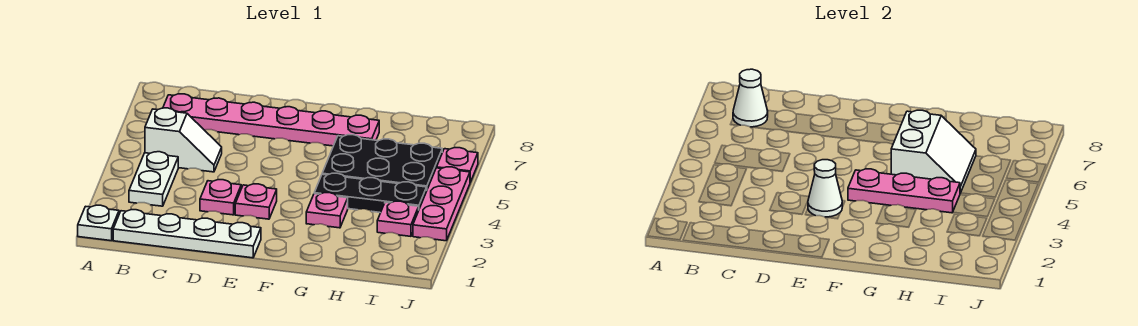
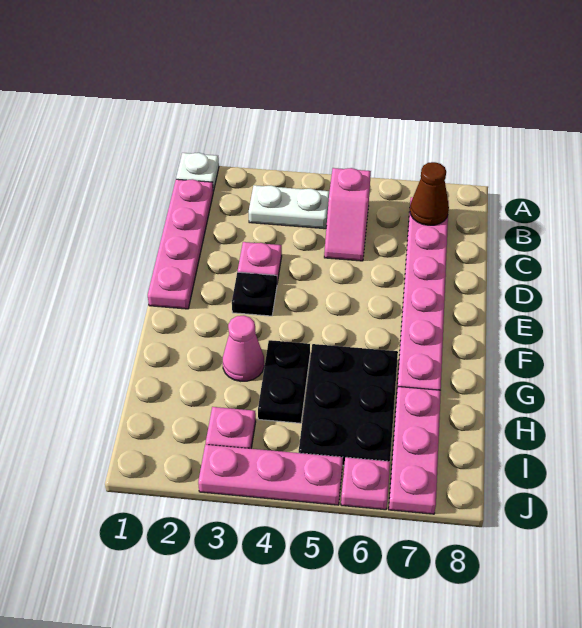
white 1x4 plate [113,210,261,258] -> pink 1x4 plate [148,179,213,309]
white 1x2 slope [145,108,222,172] -> pink 1x2 slope [324,168,371,261]
white 1x1 cone [733,69,768,127] -> brown 1x1 cone [410,162,449,225]
pink 1x1 plate [235,184,277,219] -> black 1x1 plate [232,272,277,316]
white 1x1 cone [808,160,842,217] -> none
pink 1x3 plate [848,169,960,213] -> pink 1x3 plate moved to [389,387,441,514]
pink 1x1 plate [306,193,348,228] -> pink 1x1 cone [223,315,264,381]
black 1x3 plate [314,173,427,213] -> black 1x2 plate [258,340,310,423]
white 2x2 slope [891,110,976,193] -> none

